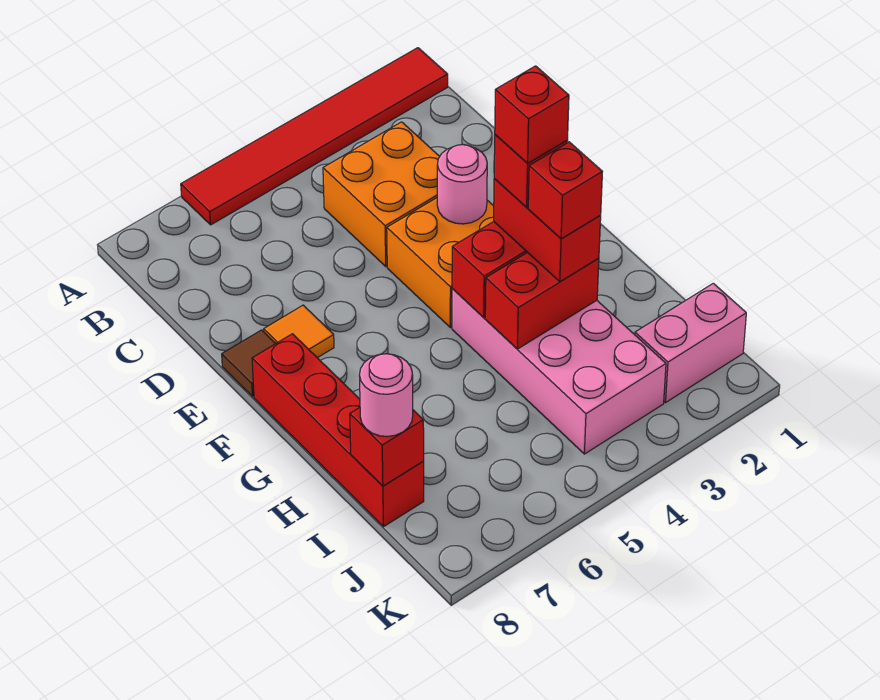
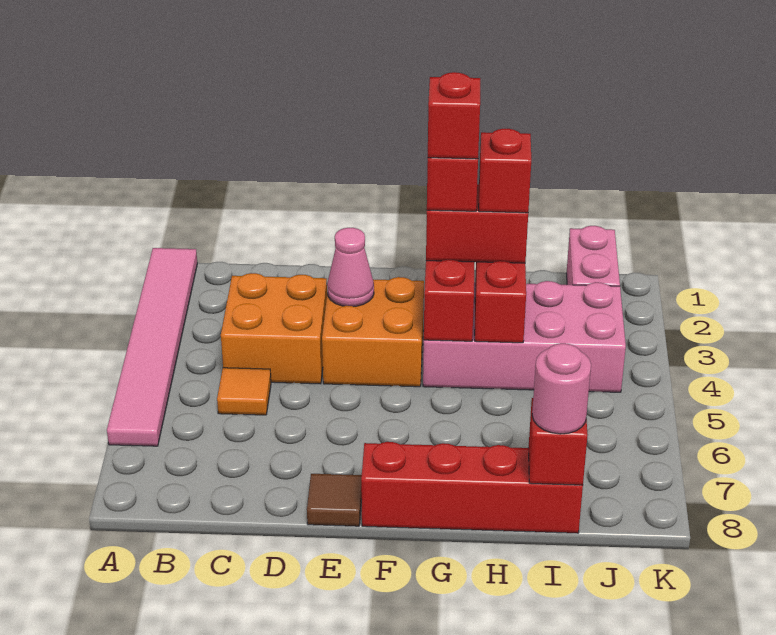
red 1x6 tile [181,48,448,225] -> pink 1x6 tile [107,248,197,446]
pink 1x1 round brick [437,145,487,224] -> pink 1x1 cone [327,228,374,307]
orange 1x1 tile [264,305,334,358] -> orange 1x1 tile moved to [217,368,271,415]

